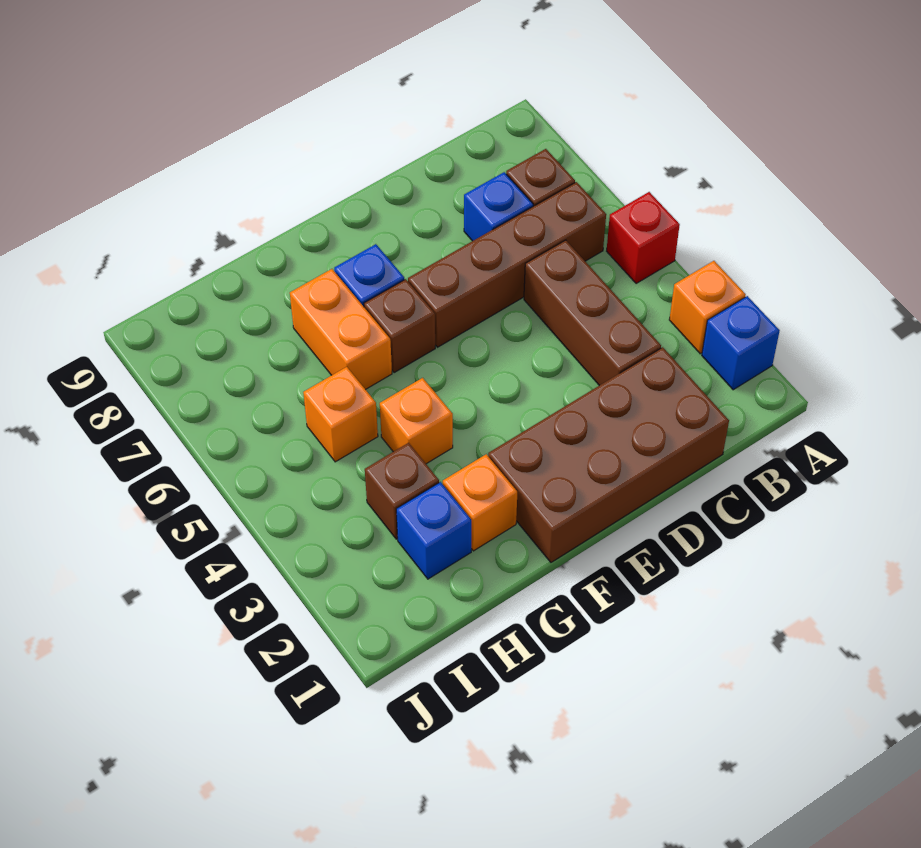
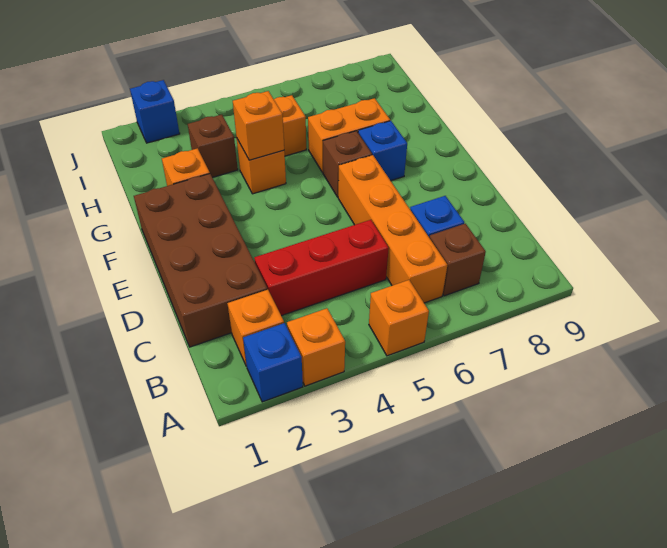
red 1x1 brick [607,192,680,284] -> orange 1x1 brick [369,280,429,356]
none -> orange 1x1 brick [227,290,284,366]
brown 1x4 brick [408,182,606,347] -> orange 1x4 brick [338,155,447,303]
brown 1x3 brick [524,240,661,386] -> red 1x3 brick [254,220,389,316]
none -> orange 1x1 brick [233,91,284,160]
blue 1x1 brick [396,482,471,579] -> blue 1x1 brick moved to [130,80,180,143]

